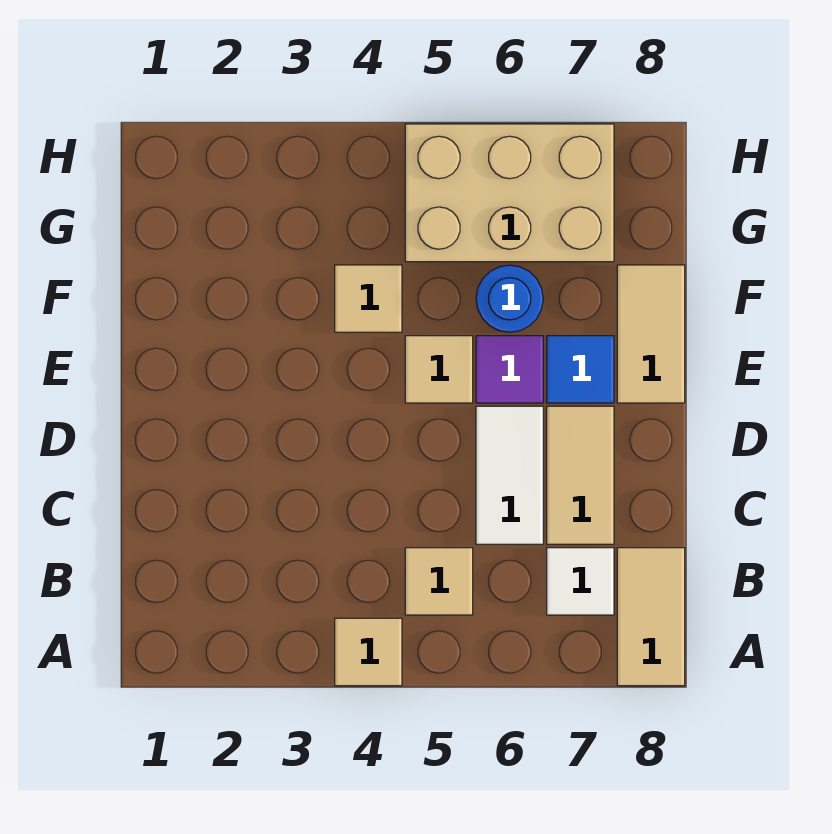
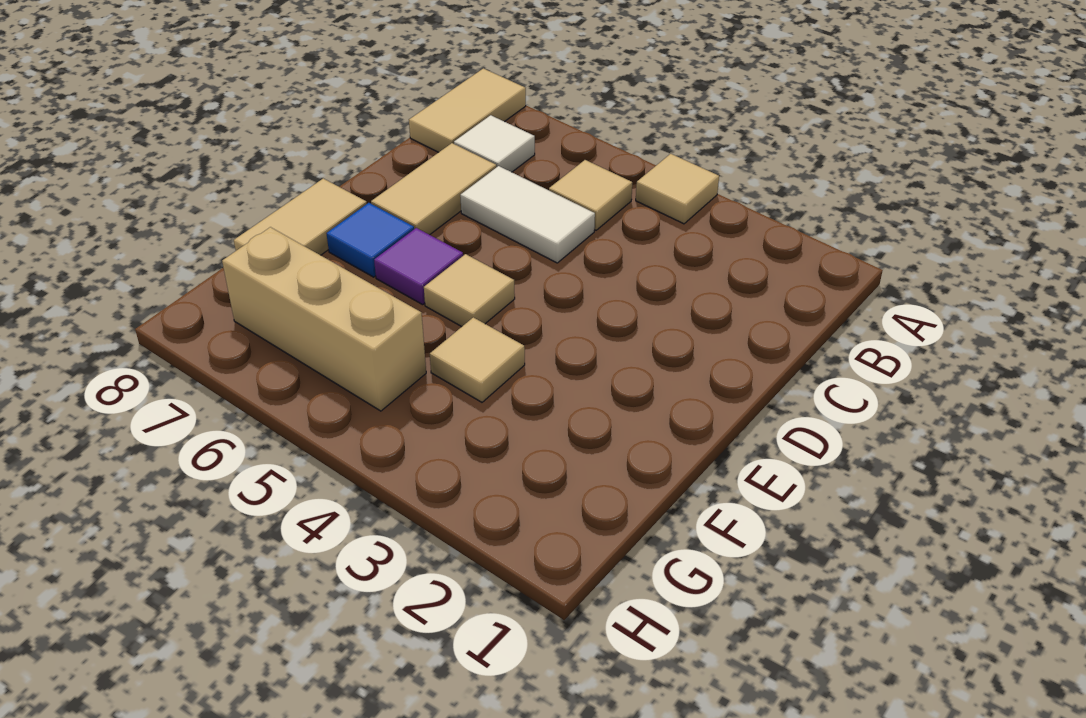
white 1x2 tile [476,406,543,544] -> white 1x2 tile turned to [460,166,595,263]
blue 1x1 round brick [476,265,543,332] -> none
tan 2x3 brick [405,124,614,262] -> tan 1x3 brick [222,227,426,411]

